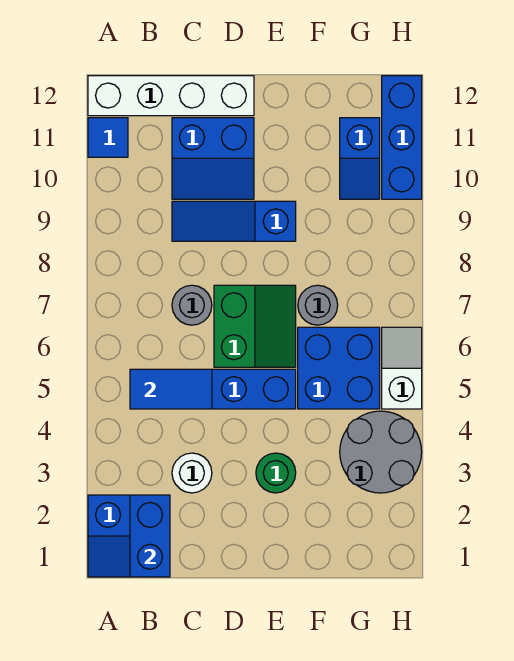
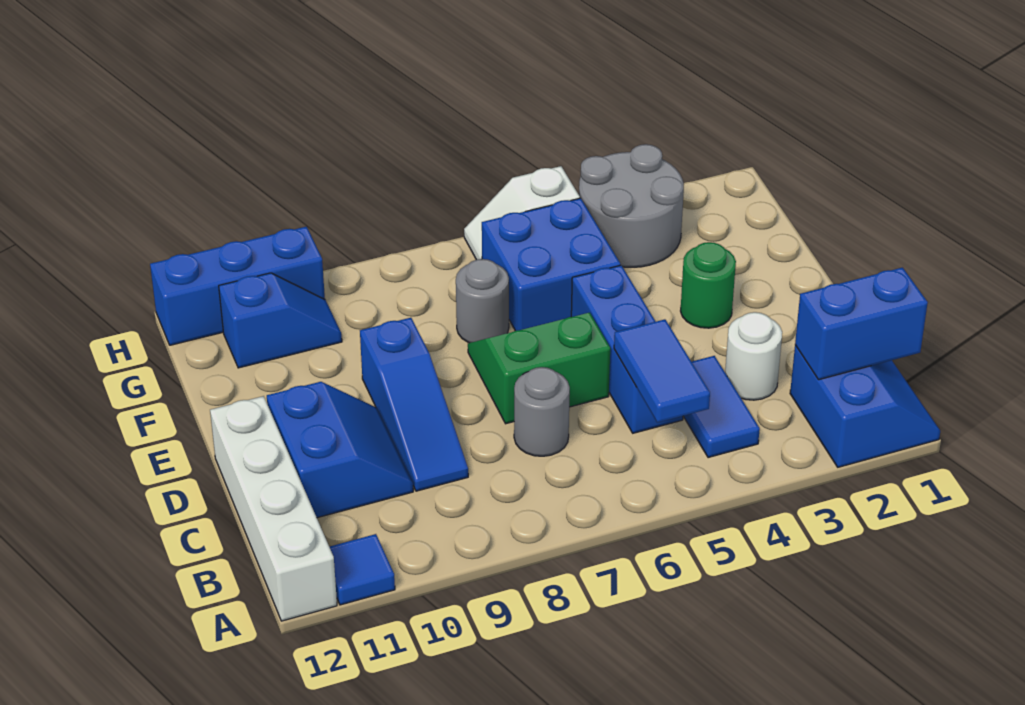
none -> blue 1x2 tile [684,356,760,458]

